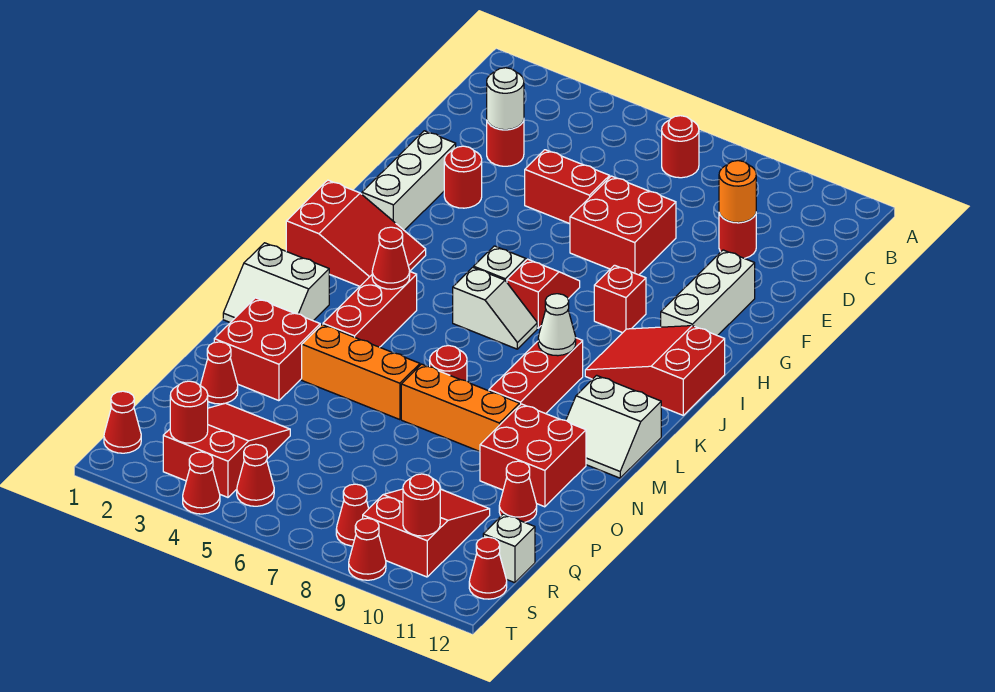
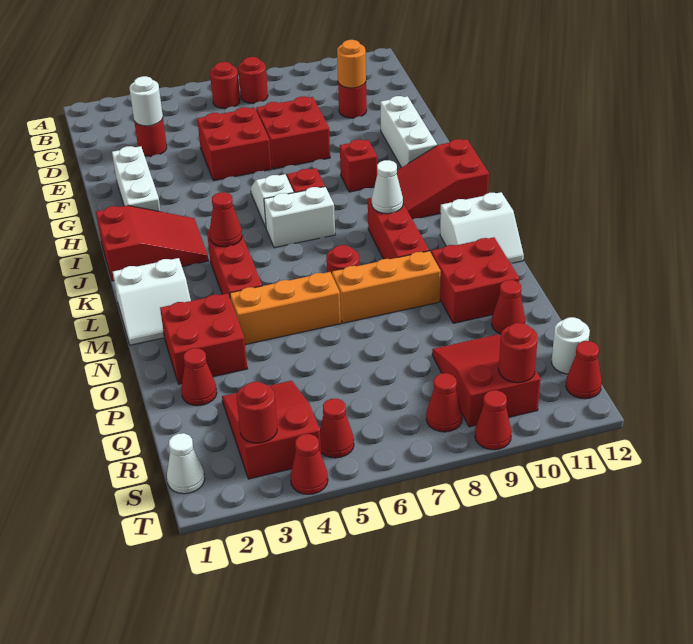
red 1x2 brick [525,150,610,224] -> red 2x2 brick [197,107,272,181]
red 1x1 round brick [444,146,482,208] -> red 1x1 round brick moved to [210,62,240,109]
white 1x2 slope [453,267,537,349] -> white 1x2 brick [264,187,335,248]
white 1x1 brick [483,514,535,583] -> white 1x1 round brick [551,317,590,374]
red 1x1 cone [104,391,141,453] -> white 1x1 cone [167,433,205,494]

